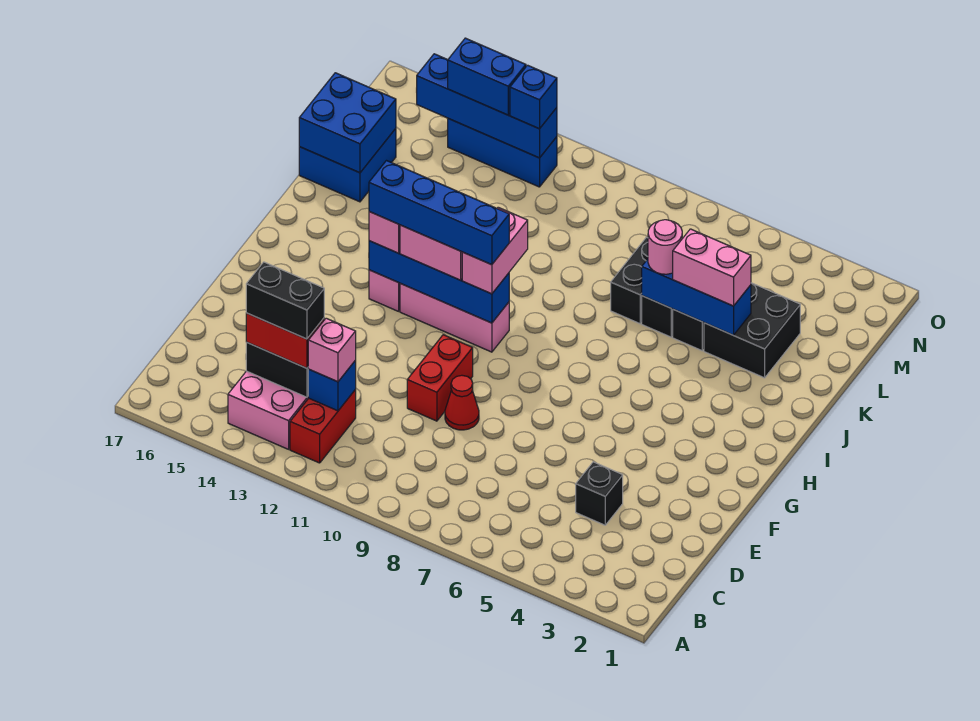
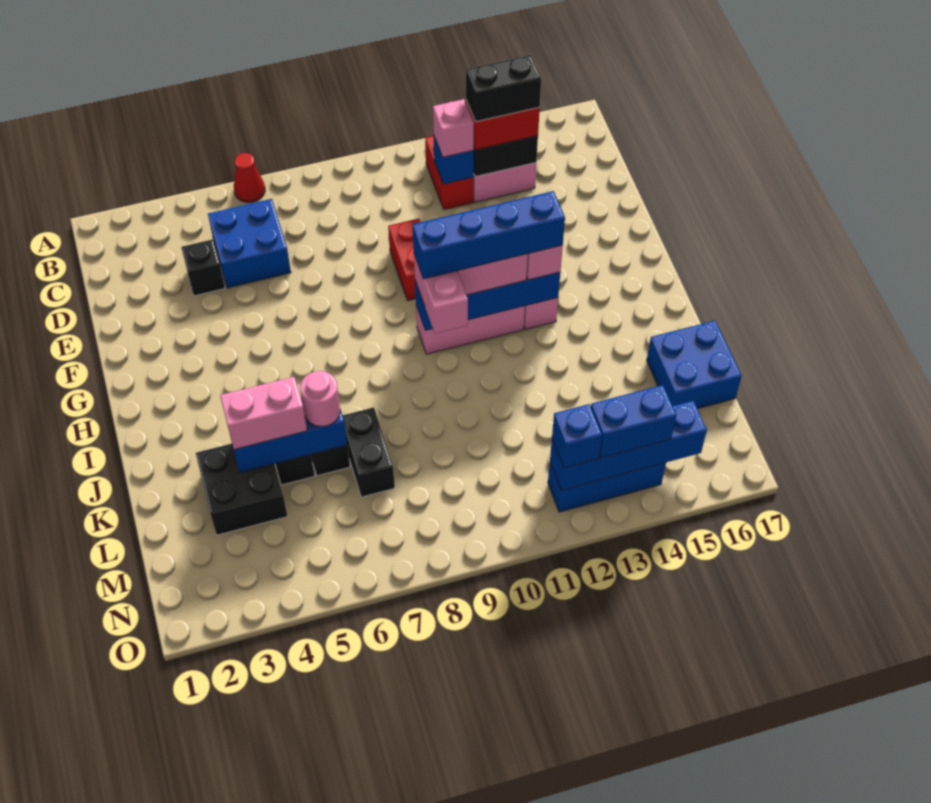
red 1x1 cone [445,375,479,430] -> red 1x1 cone moved to [234,153,265,203]
blue 2x2 brick [299,73,396,173] -> blue 2x2 brick moved to [208,199,291,288]

